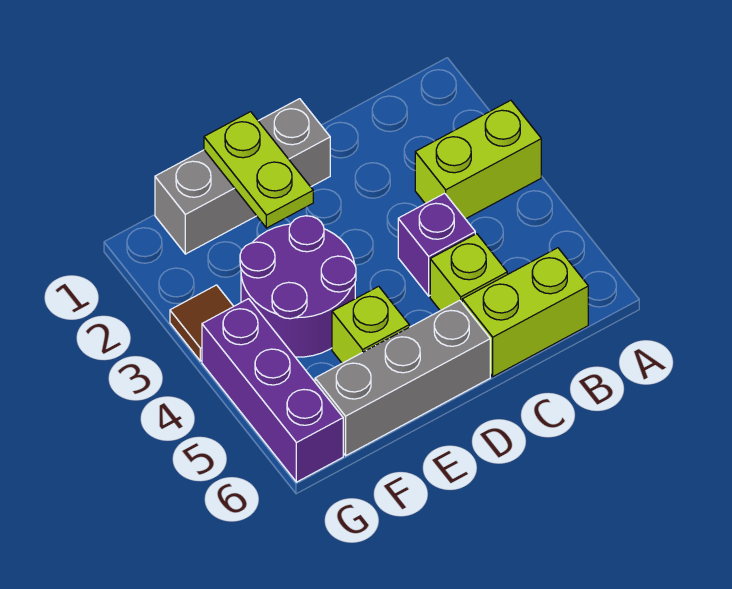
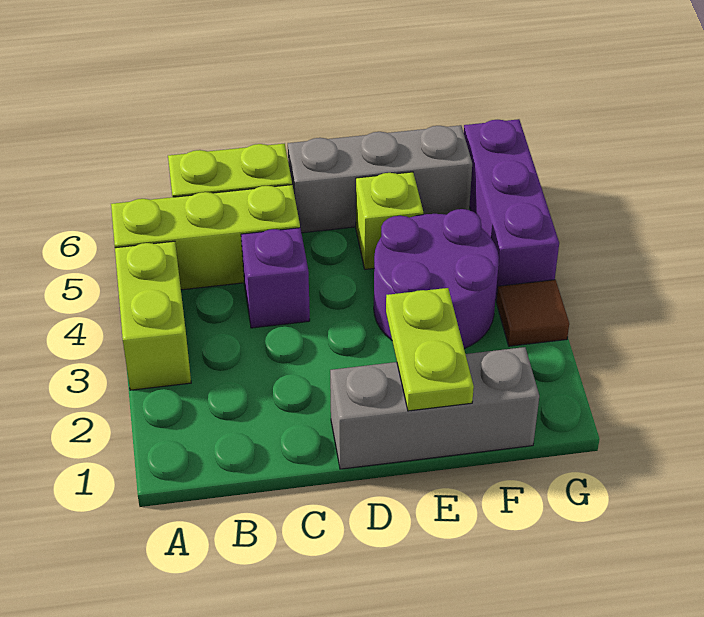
lime 1x2 brick [415,100,541,219] -> lime 1x2 brick turned to [115,241,191,390]
lime 1x1 brick [430,234,507,311] -> lime 1x3 brick [111,185,300,290]

